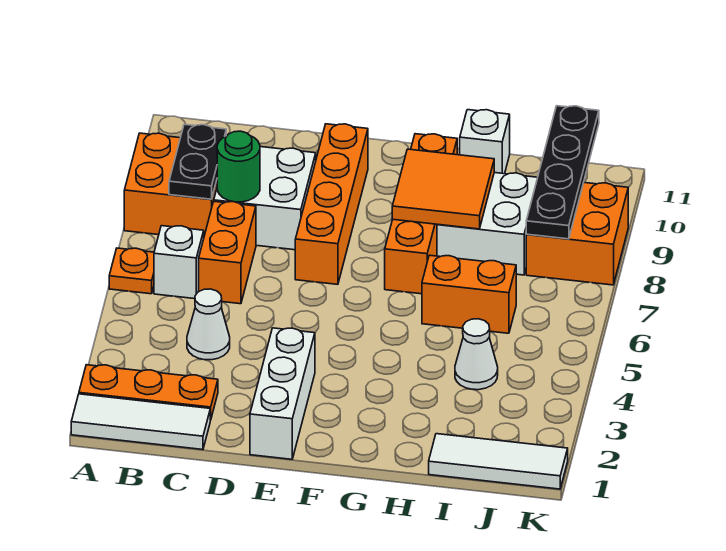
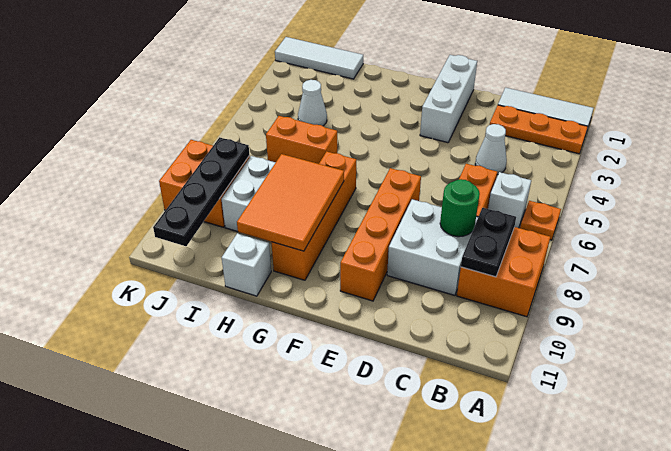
orange 2x2 tile [392,149,494,229] -> orange 2x3 tile [237,154,344,251]

